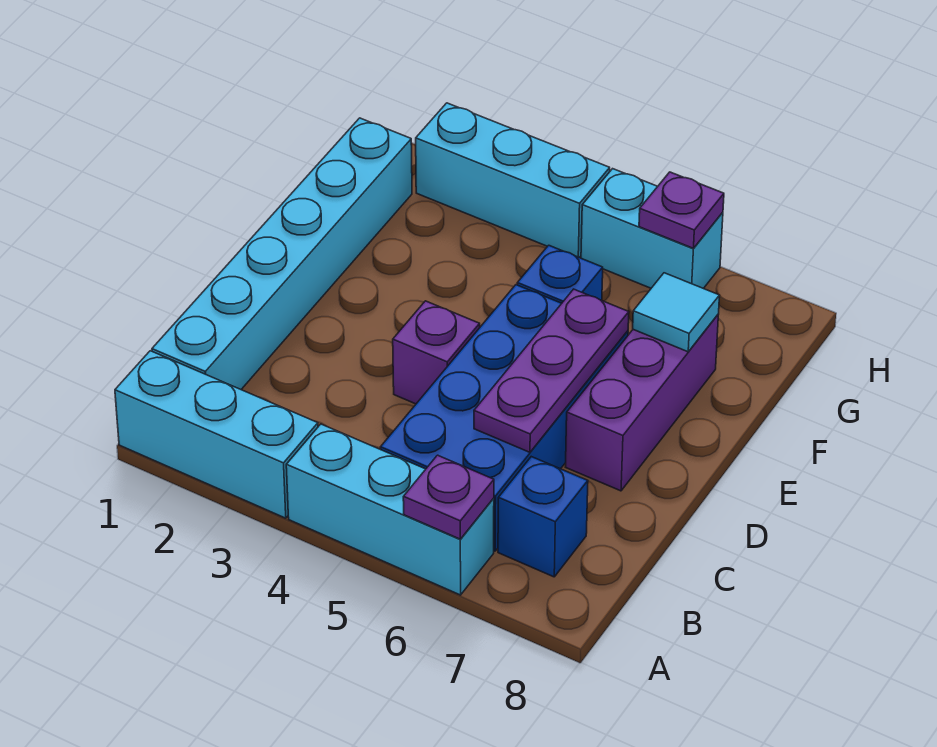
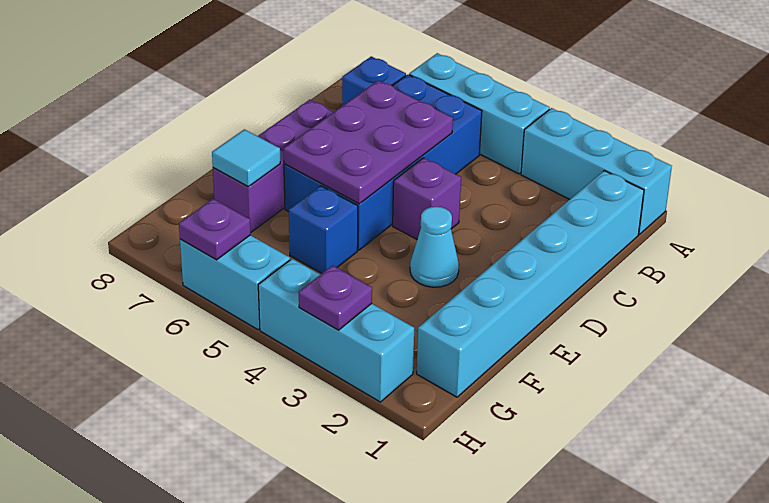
purple 1x1 plate [403,455,494,539] -> purple 1x1 plate moved to [299,266,372,330]
purple 1x3 plate [474,289,629,452] -> purple 2x3 plate [284,81,453,204]
none -> cyan 1x1 cone [410,207,459,287]

